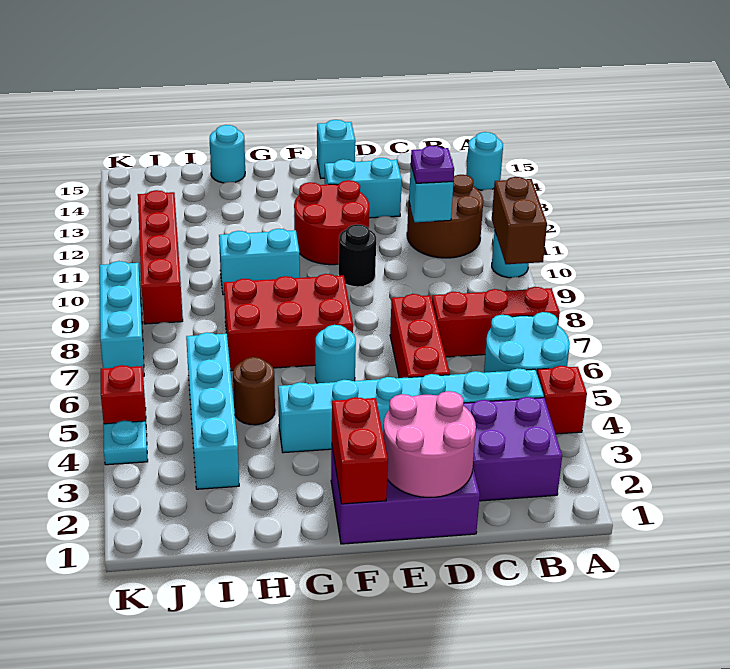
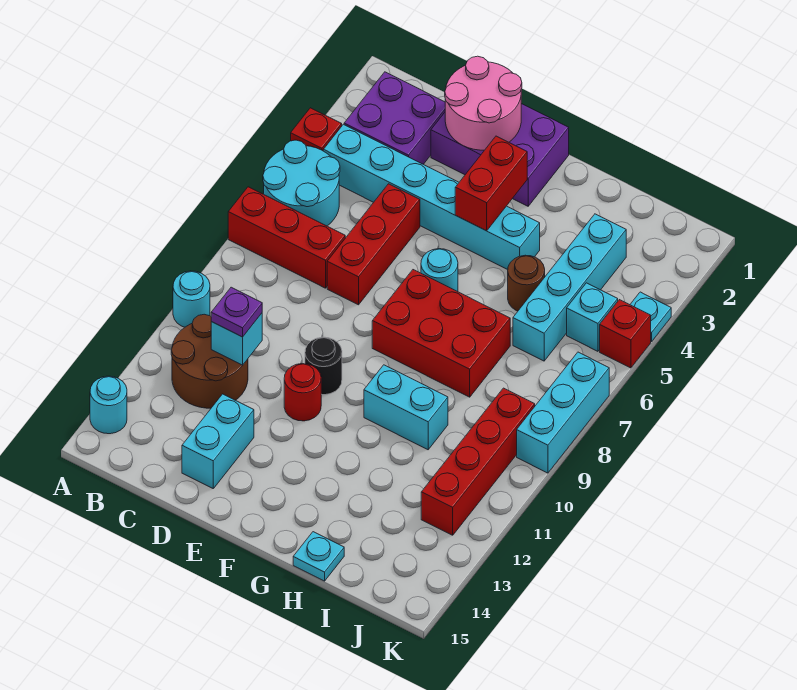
brown 1x2 brick [492,177,547,264] -> none
cyan 1x2 brick [325,158,402,218] -> cyan 1x2 brick turned to [182,394,254,488]
red 2x2 round brick [294,180,369,265] -> red 1x1 round brick [284,364,321,421]
cyan 1x1 brick [317,120,355,178] -> cyan 1x1 brick moved to [567,283,618,351]
red 1x2 brick [332,397,388,504] -> red 1x2 brick moved to [455,136,527,231]
cyan 1x1 round brick [210,125,245,183] -> cyan 1x1 plate [293,532,344,581]

